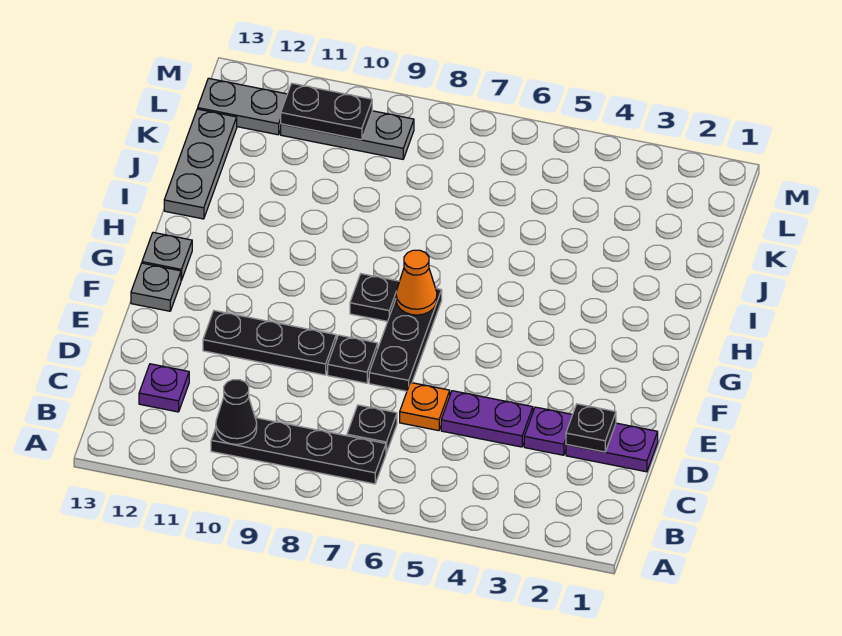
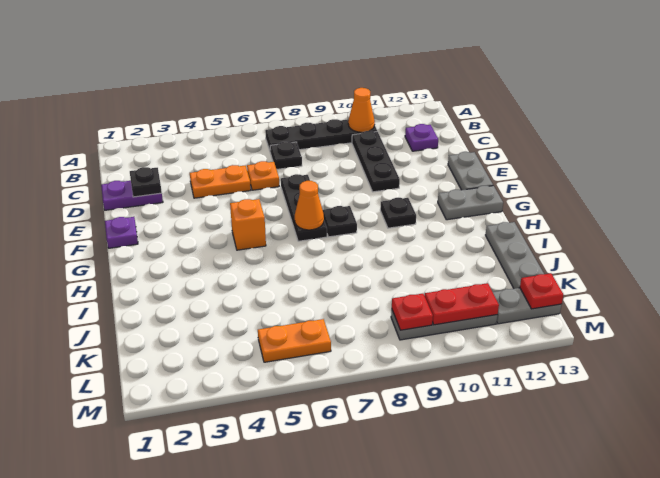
black 1x1 cone [216,380,257,444] -> orange 1x1 cone [348,88,375,132]
purple 1x1 plate [524,407,572,455] -> purple 1x1 plate moved to [105,217,138,248]
purple 1x2 plate [441,391,533,447] -> orange 1x2 plate [190,165,251,198]
black 1x1 plate [328,335,378,383] -> black 1x1 plate moved to [380,198,416,228]
black 1x3 plate [203,311,336,375] -> black 1x3 plate turned to [352,131,400,192]
grey 1x1 plate [131,263,181,311] -> grey 1x2 plate [448,152,493,190]
none -> orange 1x1 brick [230,199,266,250]
grey 1x1 plate [142,232,192,280] -> grey 1x2 plate [438,186,503,220]
none -> orange 1x2 plate [258,319,331,362]
none -> red 1x1 plate [392,294,433,330]
black 1x2 plate [281,83,372,140] -> red 1x2 plate [425,283,499,325]
none -> red 1x1 plate [520,273,563,309]

